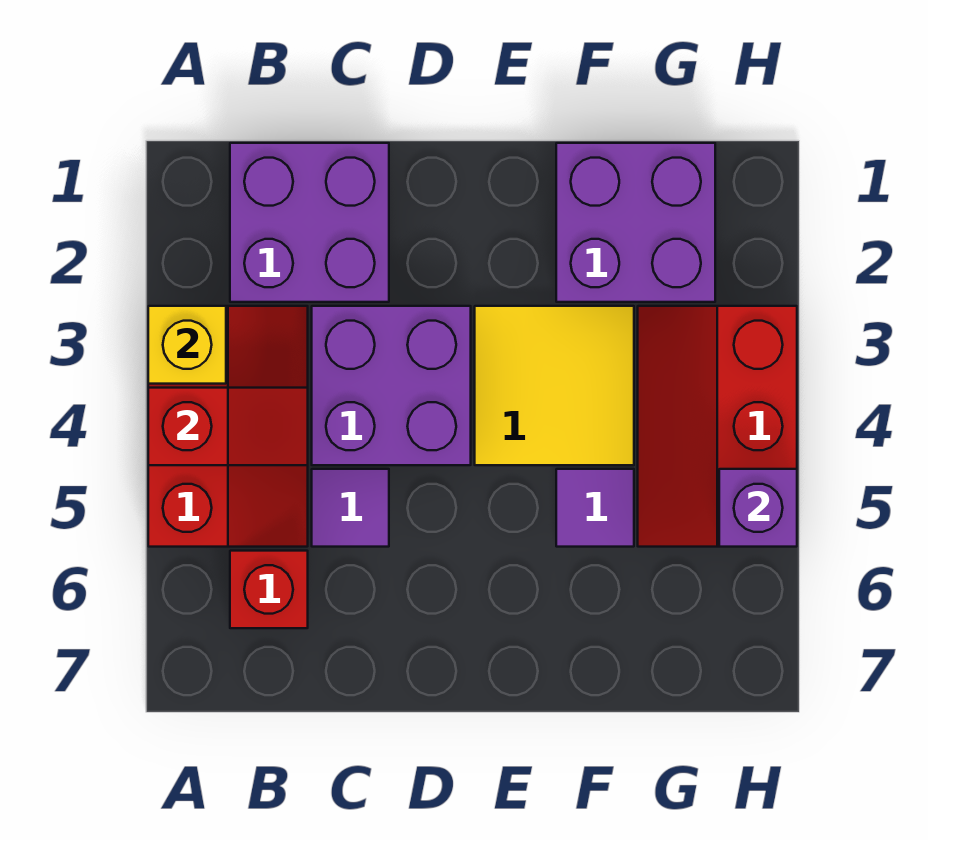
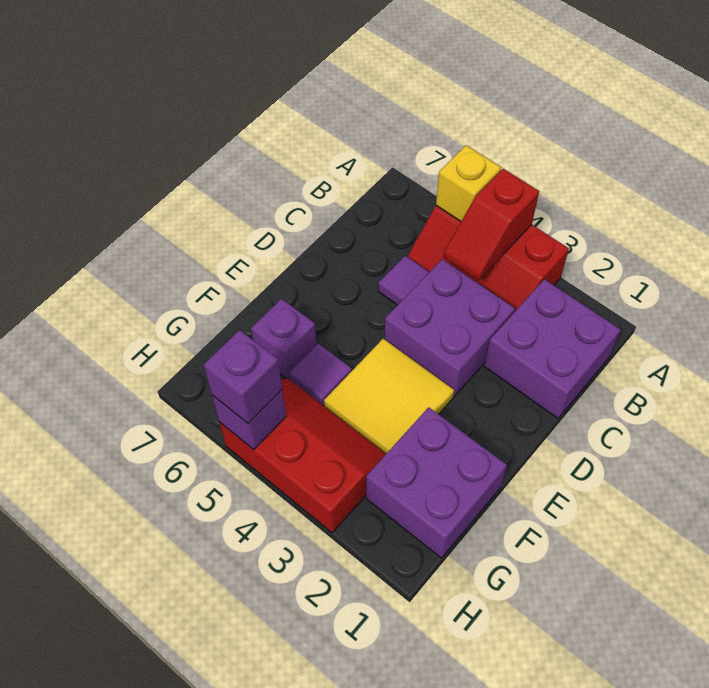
yellow 1x1 brick [148,306,226,384] -> yellow 1x1 brick moved to [436,145,501,221]
red 1x1 brick [230,551,308,628] -> none
none -> purple 1x1 brick [251,299,317,379]
none -> purple 1x1 brick [204,330,282,423]

